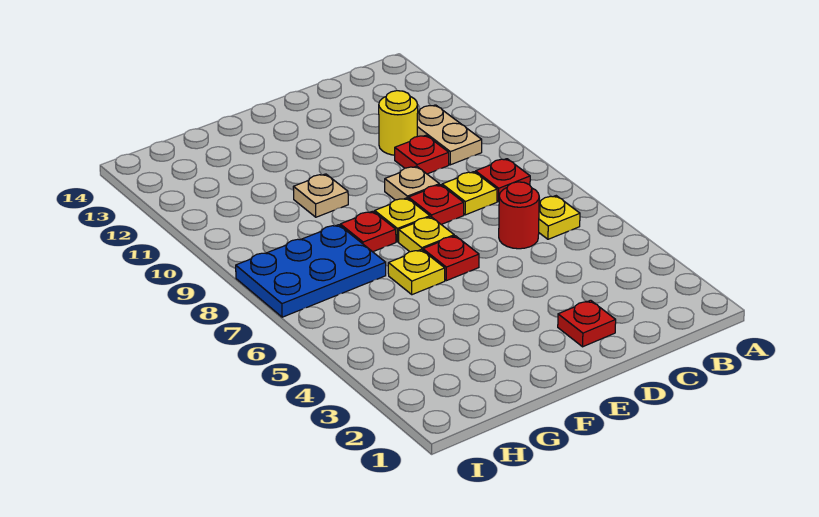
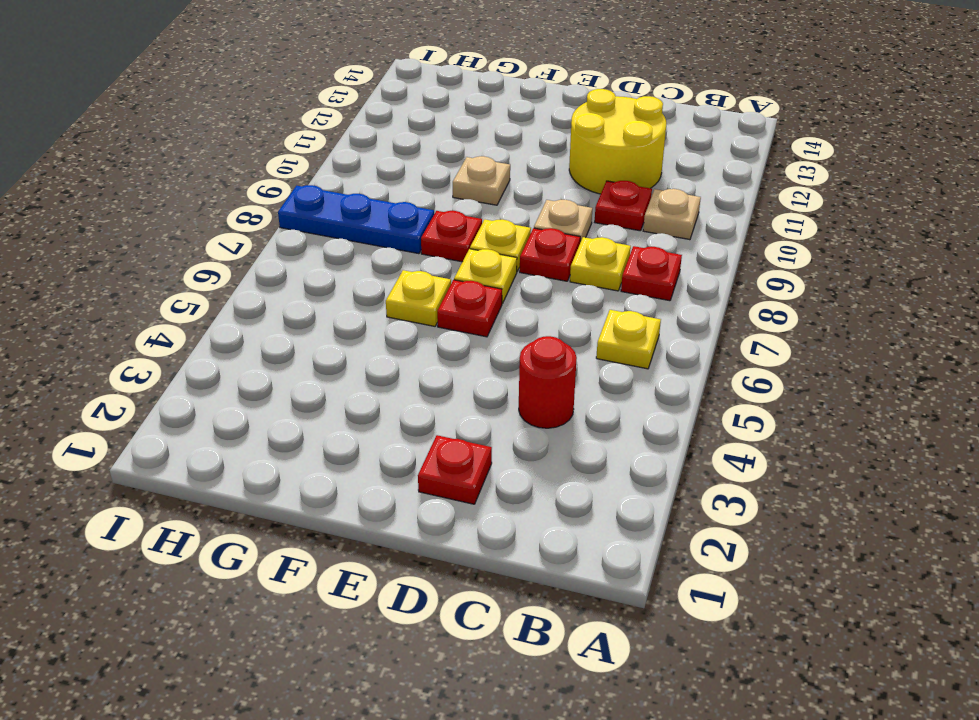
tan 1x2 plate [417,105,482,165] -> tan 1x1 plate [643,189,701,240]
red 1x1 round brick [499,182,539,249] -> red 1x1 round brick moved to [519,336,577,428]
yellow 1x1 round brick [379,91,418,155] -> yellow 2x2 round brick [569,89,666,194]
blue 2x3 plate [236,225,386,317] -> blue 1x3 plate [278,185,434,254]

